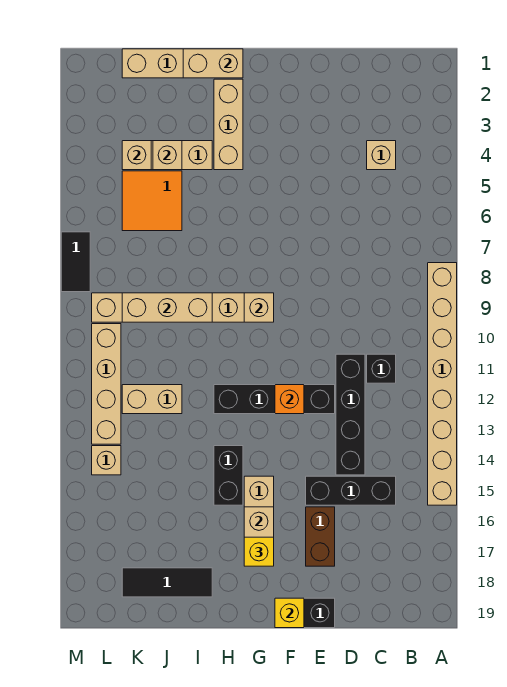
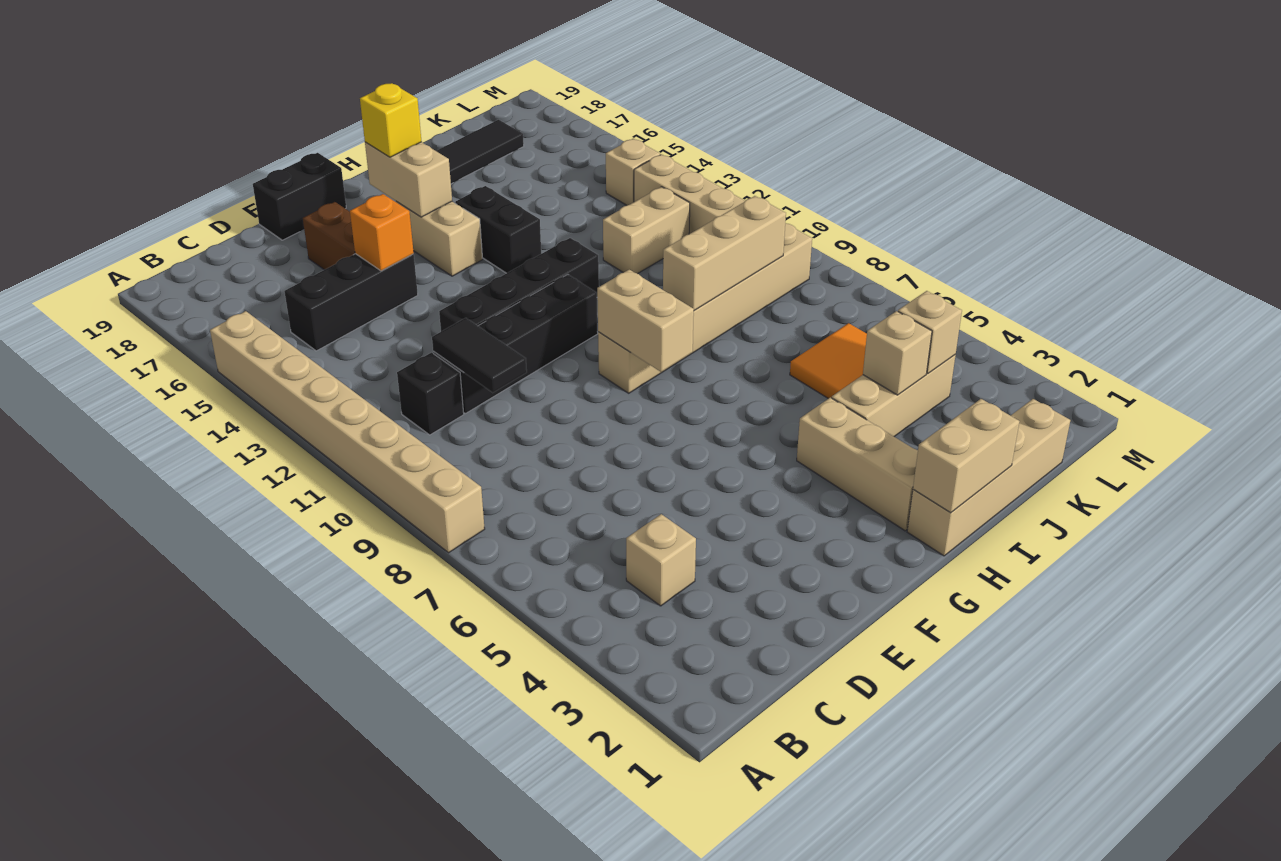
black 1x4 brick [336,354,365,475] -> black 1x4 brick turned to [433,275,598,413]
orange 1x1 brick [275,385,304,414] -> orange 1x1 brick moved to [350,194,414,271]
yellow 1x1 brick [275,598,304,628] -> none
tan 1x1 brick [244,293,274,322] -> tan 1x2 brick [597,270,694,372]
black 1x2 tile [61,232,90,292] -> black 1x2 tile moved to [432,318,527,393]

